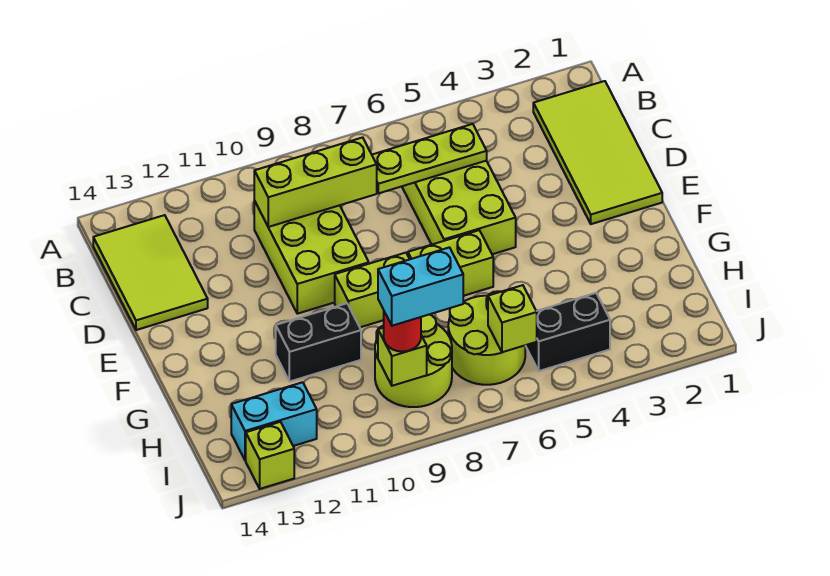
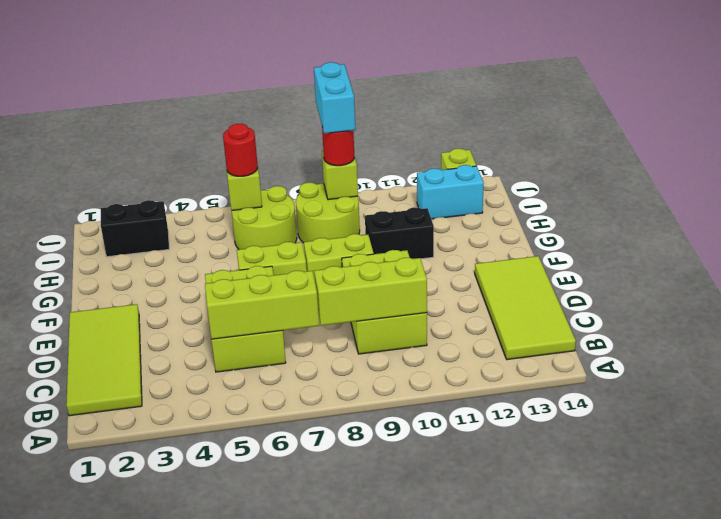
lime 2x3 tile [93,215,208,330] -> lime 2x4 tile [475,256,576,360]
lime 1x3 plate [372,124,487,193] -> lime 1x3 brick [205,271,319,339]
black 1x2 brick [525,293,610,371] -> black 1x2 brick moved to [101,200,169,257]
none -> red 1x1 round brick [223,124,258,176]
cyan 1x2 brick [378,247,463,326] -> cyan 1x2 brick turned to [314,62,355,134]

